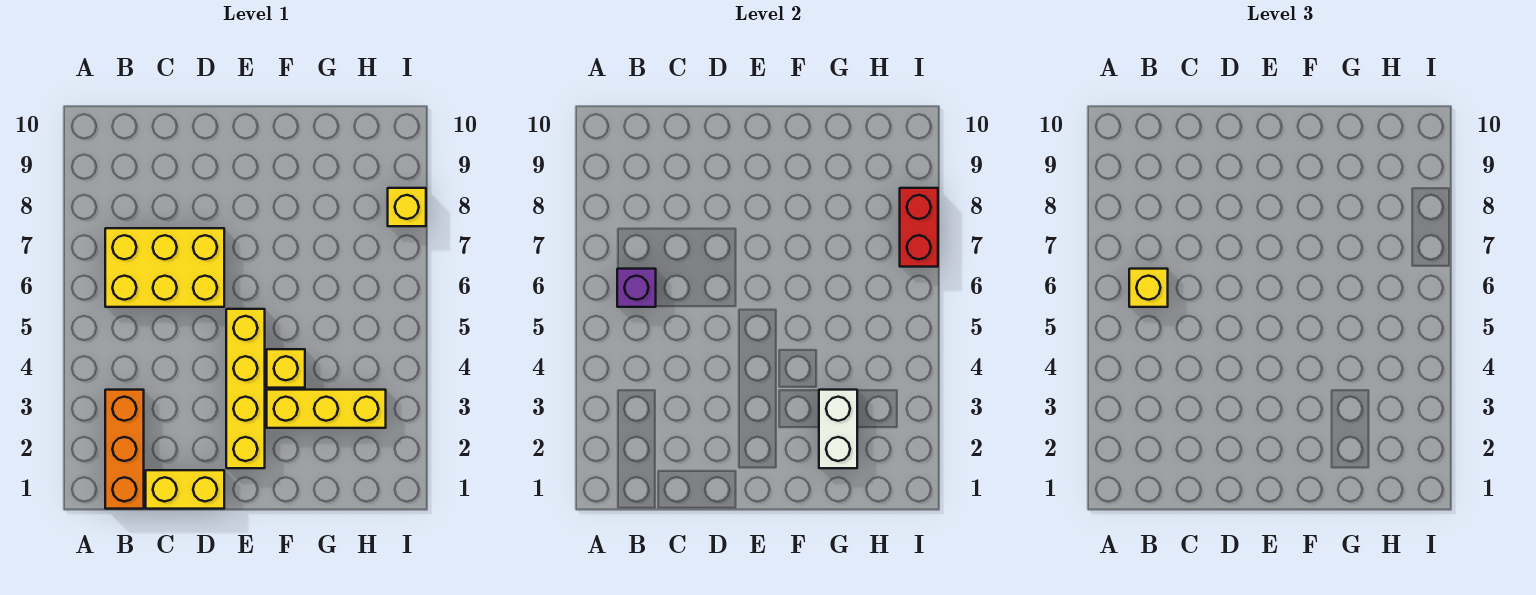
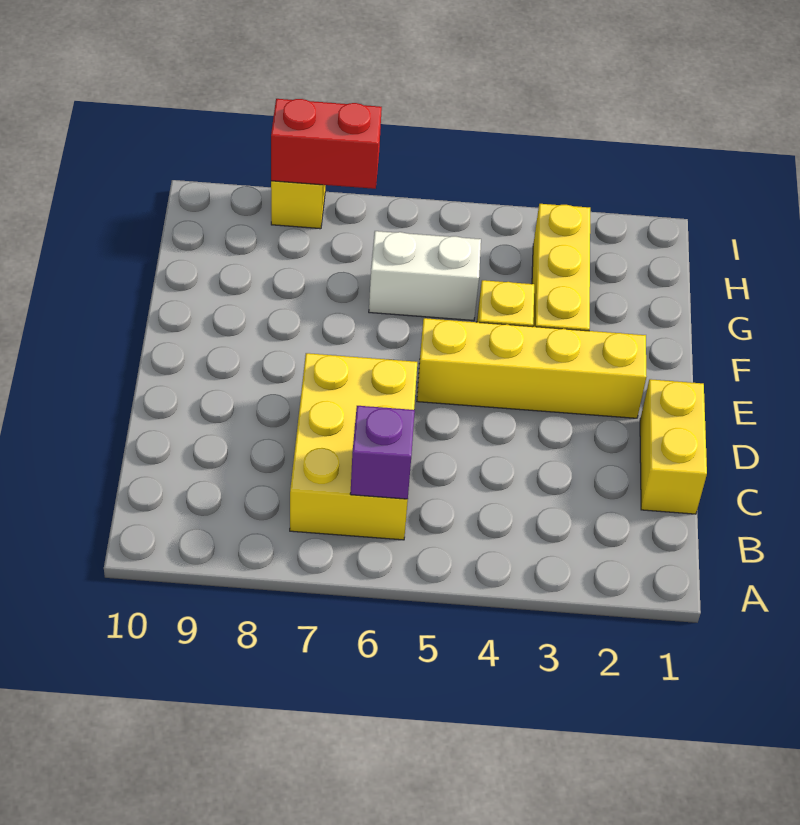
orange 1x3 brick [105,390,144,509] -> none
yellow 1x1 brick [1129,269,1168,307] -> none
white 1x2 brick [819,390,857,468] -> white 1x2 brick moved to [369,231,481,321]

